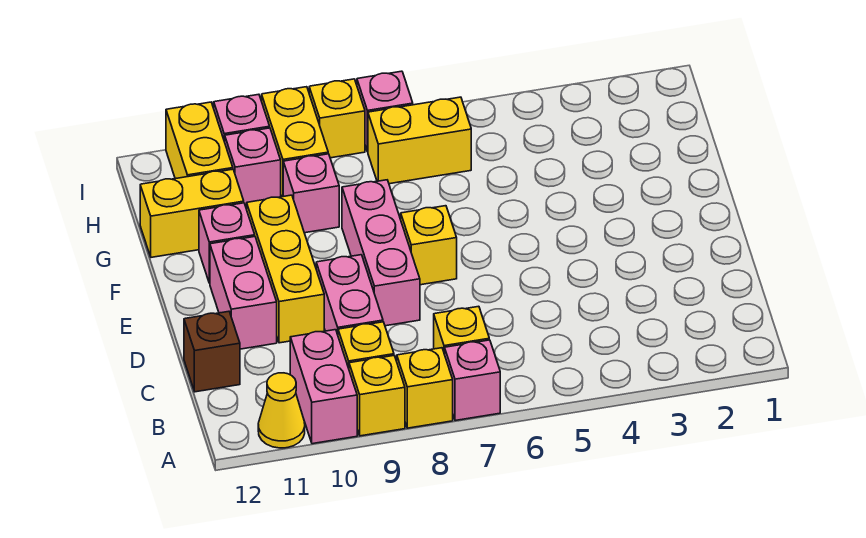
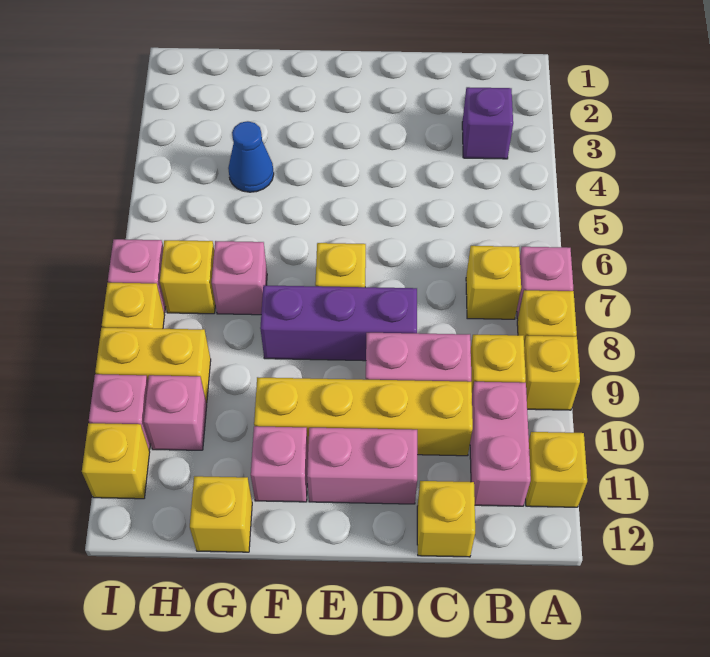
pink 1x2 brick [290,330,357,444] -> pink 1x2 brick turned to [470,382,531,506]
yellow 1x1 cone [258,373,305,448] -> yellow 1x1 brick [526,432,587,507]
none -> purple 1x1 brick [462,87,513,159]
brown 1x1 brick [184,311,240,392] -> yellow 1x1 brick [417,481,475,557]
pink 1x3 brick [342,180,420,326] -> purple 1x3 brick [260,285,417,361]
yellow 1x3 brick [247,195,324,343] -> yellow 1x4 brick [254,377,473,456]
none -> blue 1x1 cone [228,121,274,192]
pink 1x1 brick [283,154,339,233] -> pink 1x1 brick moved to [212,241,267,315]
yellow 1x2 brick [140,169,244,257] -> yellow 1x1 brick [190,476,252,552]
yellow 1x2 brick [368,97,471,184] -> yellow 1x1 brick [160,240,215,314]
yellow 1x2 brick [166,102,233,179] -> yellow 1x1 brick [82,423,150,499]

